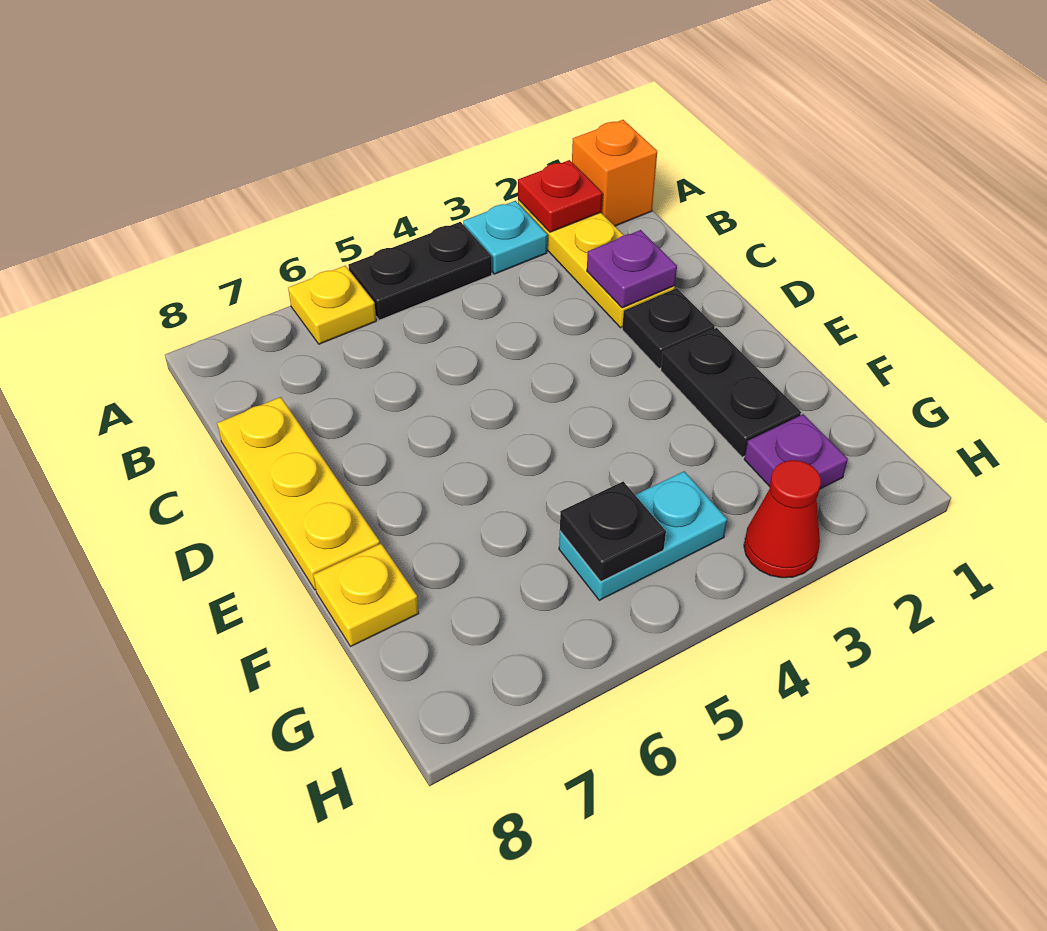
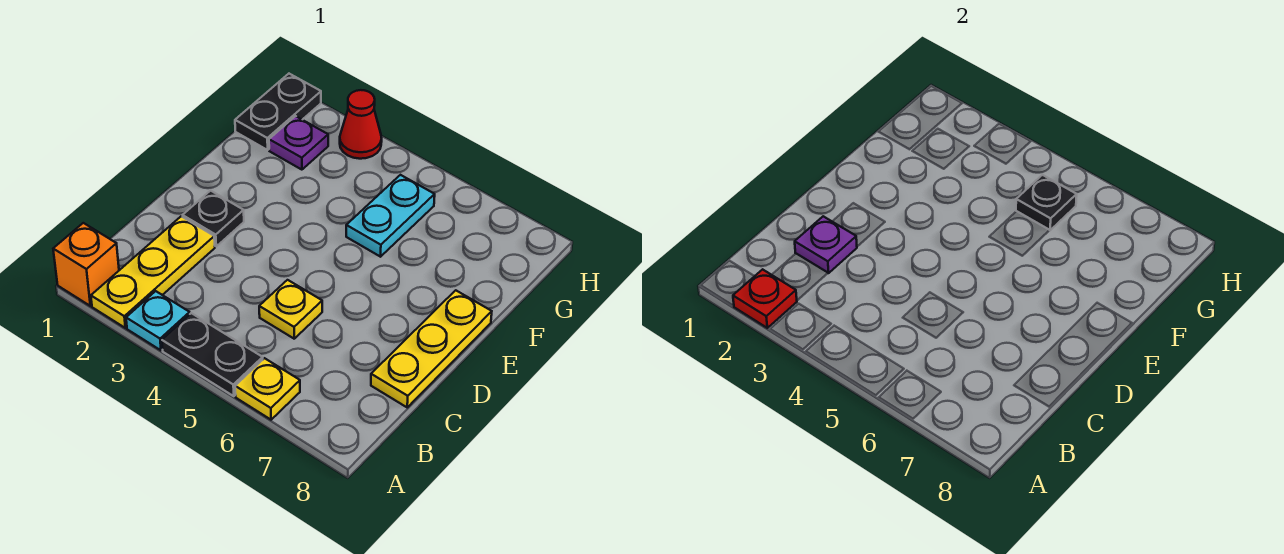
black 1x2 plate [661,328,801,457] -> black 1x2 plate moved to [235,74,321,150]
yellow 1x1 plate [313,544,419,647] -> yellow 1x1 plate moved to [259,280,322,339]
cyan 1x2 plate [559,471,727,600] -> cyan 1x2 plate turned to [346,175,435,257]

